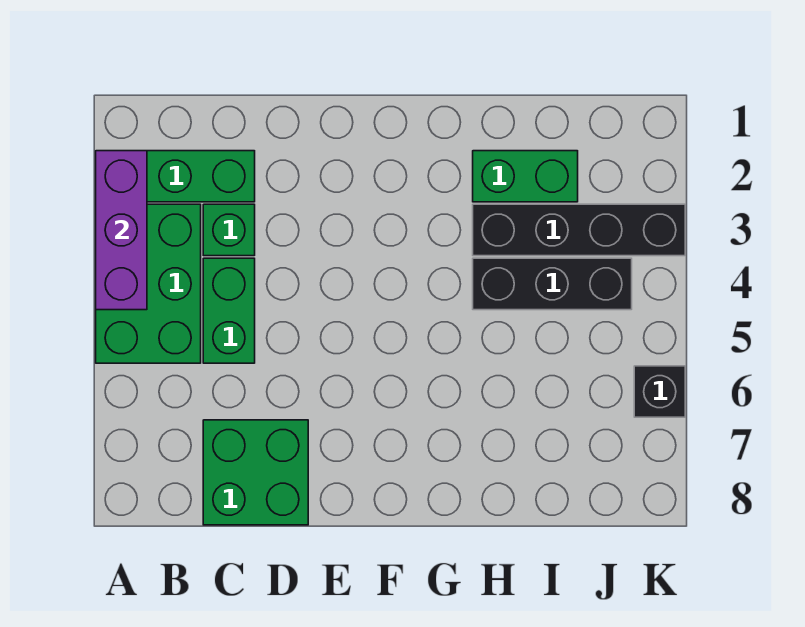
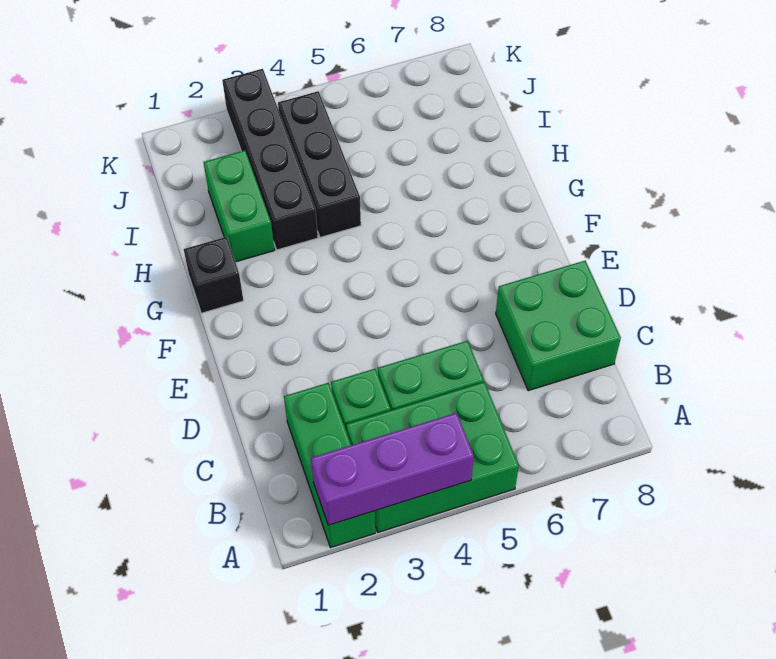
black 1x1 brick [634,366,685,417] -> black 1x1 brick moved to [184,237,244,313]

